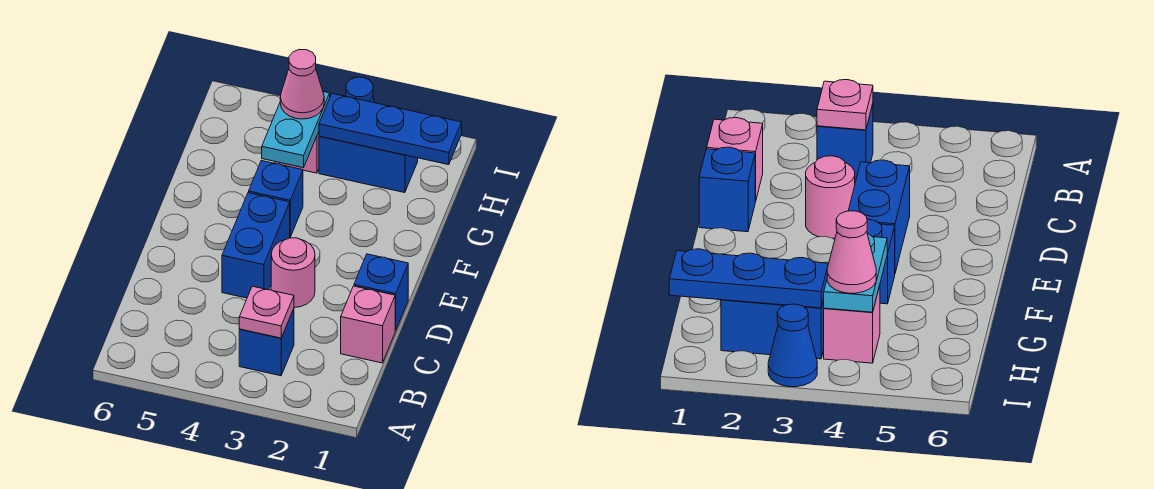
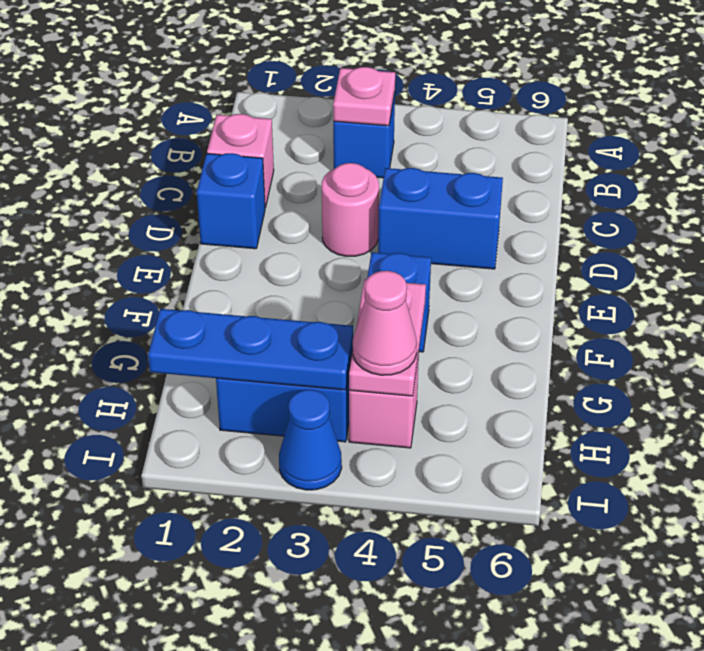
blue 1x2 brick [222,193,290,298] -> blue 1x2 brick turned to [378,168,503,269]
cyan 1x2 plate [262,92,330,168] -> pink 1x2 plate [349,279,426,396]

